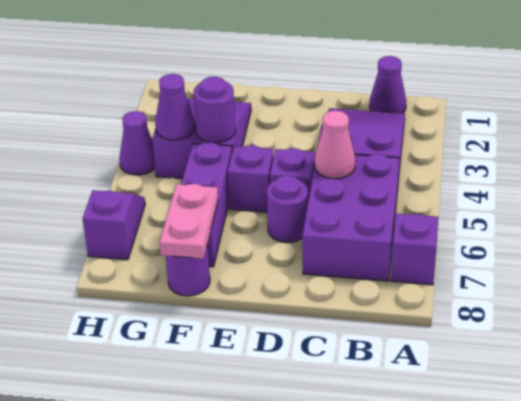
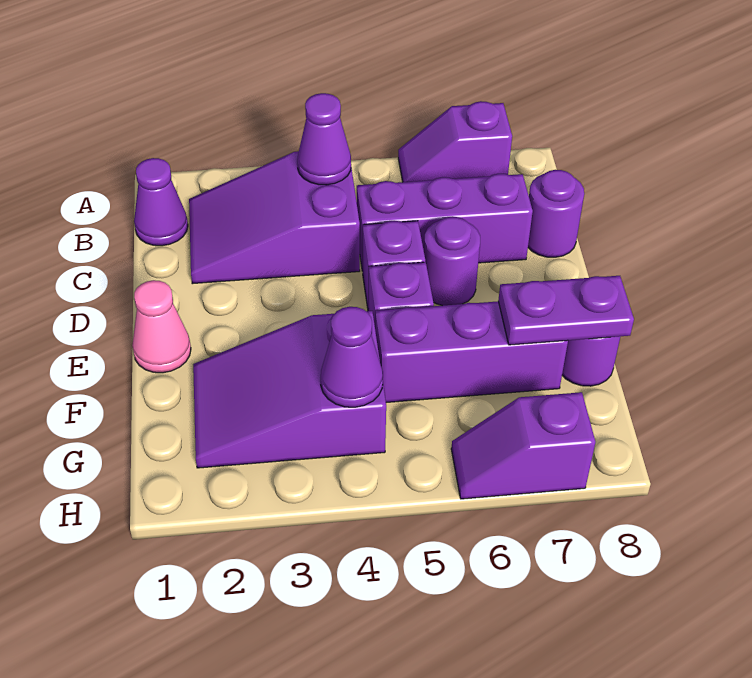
purple 2x3 brick [302,154,399,281] -> purple 1x3 brick [357,174,533,271]
pink 1x1 cone [315,111,355,179] -> pink 1x1 cone moved to [132,280,191,373]
purple 1x1 round brick [194,77,235,143] -> purple 1x1 round brick moved to [528,170,584,257]
pink 1x2 plate [159,184,218,259] -> purple 1x2 plate [498,276,634,345]
purple 1x1 cone [119,111,155,175] -> purple 1x1 cone moved to [297,93,351,185]

